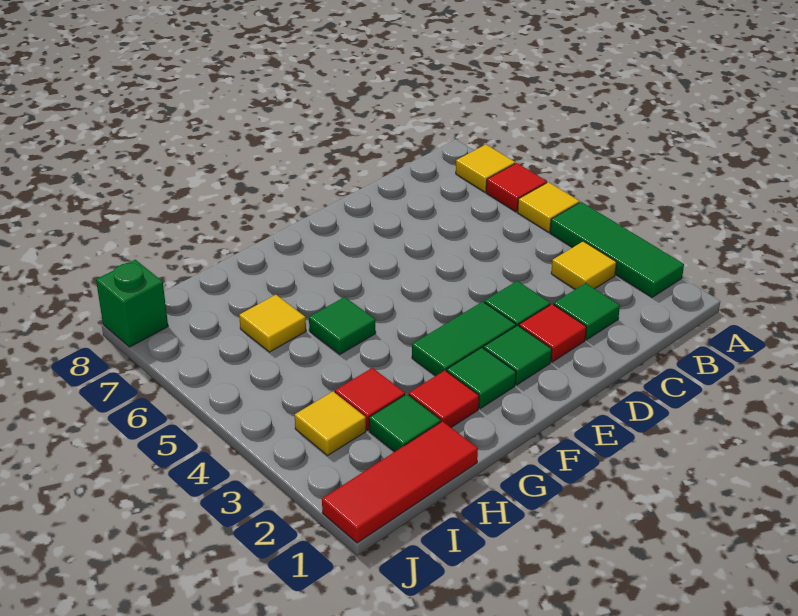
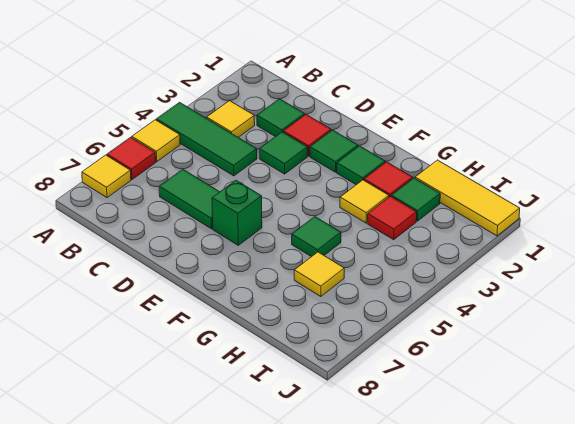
green 1x3 tile [550,202,684,297] -> green 1x3 tile turned to [156,102,257,176]
green 1x2 tile [412,302,516,376] -> green 1x2 tile moved to [159,169,219,229]
red 1x3 tile [322,421,478,543] -> yellow 1x3 tile [415,160,520,236]
yellow 1x1 tile [295,392,366,455] -> yellow 1x1 tile moved to [340,180,389,223]
green 1x1 brick [96,260,168,347] -> green 1x1 brick moved to [212,180,262,245]

